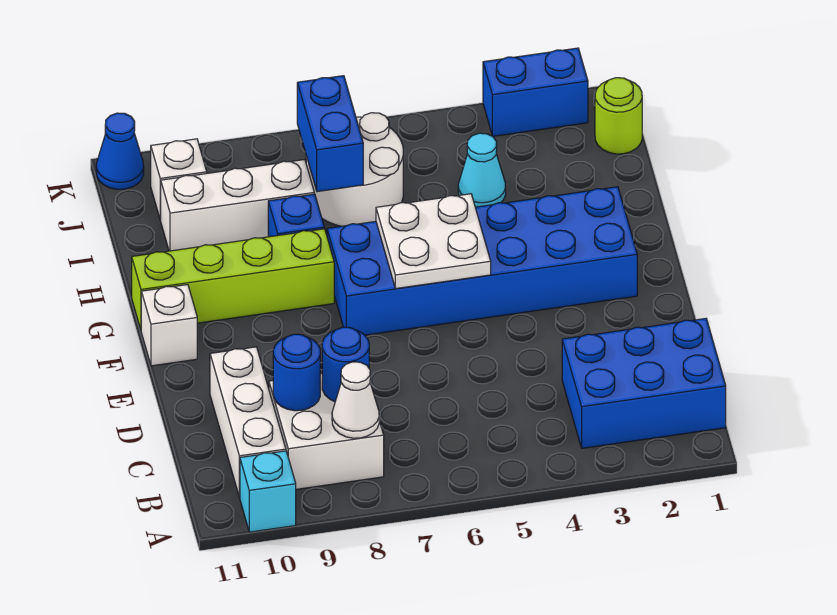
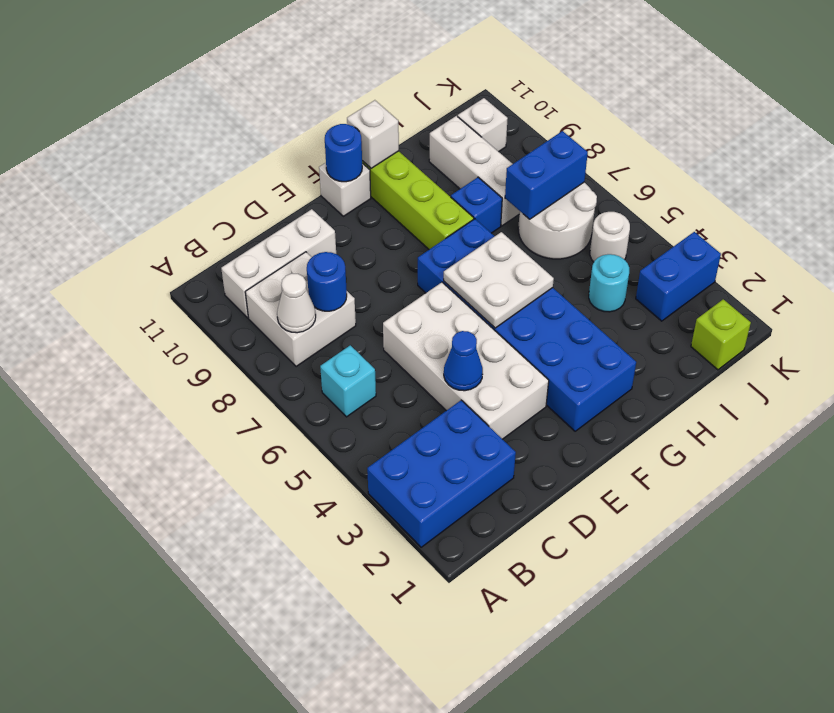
cyan 1x1 brick [240,451,296,532] -> cyan 1x1 brick moved to [320,345,376,417]
blue 2x3 brick [562,318,726,448] -> blue 2x3 brick turned to [367,400,516,547]
blue 1x1 round brick [273,334,320,411] -> blue 1x1 round brick moved to [325,124,362,182]
none -> white 2x4 brick [383,282,549,439]
none -> white 1x1 brick [347,100,399,168]
cyan 1x1 cone [458,133,506,207] -> cyan 1x1 round brick [589,254,629,312]
lime 1x1 round brick [595,78,642,154] -> lime 1x1 brick [691,299,751,370]
none -> white 1x1 round brick [590,212,630,262]
blue 1x2 brick [483,48,588,136] -> blue 1x2 brick turned to [636,232,721,321]
blue 1x1 cone [96,113,144,189] -> blue 1x1 cone moved to [444,331,483,391]

